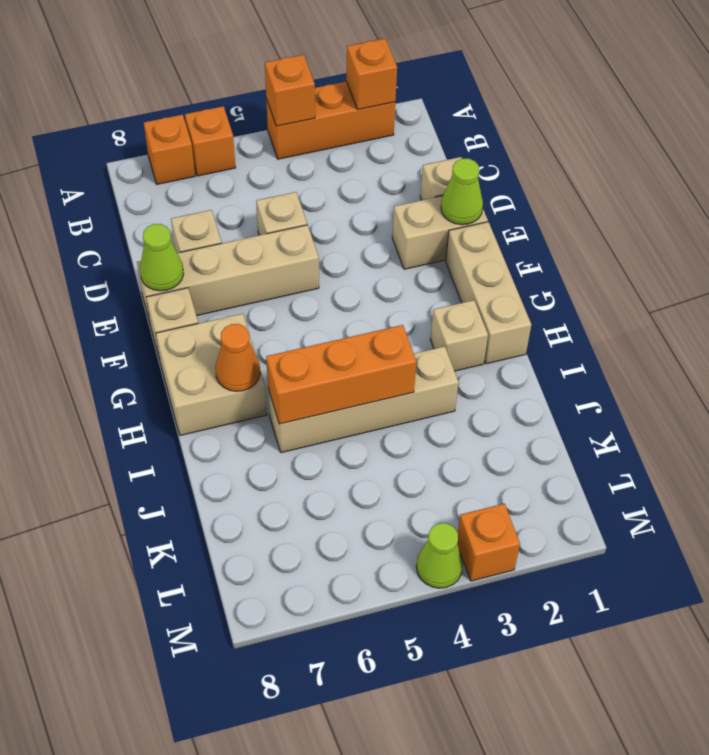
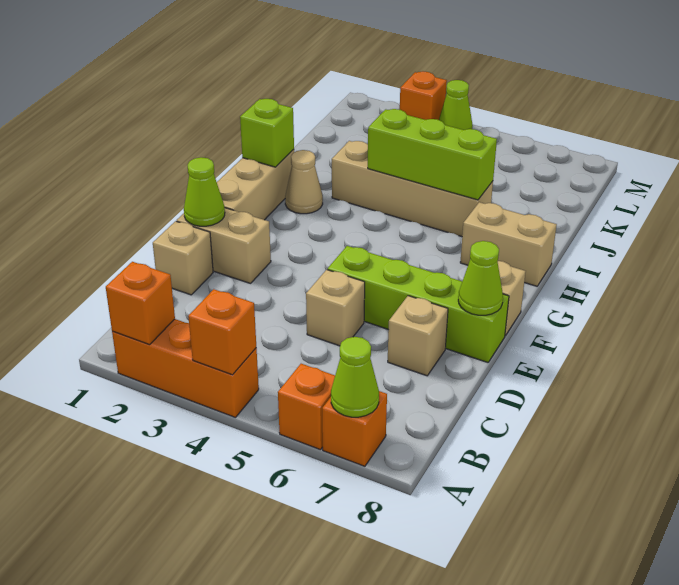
none -> lime 1x1 cone [331,337,379,417]
tan 1x4 brick [137,225,319,322] -> lime 1x4 brick [328,246,509,362]
tan 2x2 brick [156,314,267,435] -> tan 1x2 brick [460,202,557,286]
none -> lime 1x1 brick [240,99,294,167]
tan 1x1 brick [430,300,488,371] -> tan 1x1 cone [285,150,323,214]
orange 1x1 cone [215,324,260,391] -> none
orange 1x3 brick [266,325,416,424] -> lime 1x3 brick [368,109,497,200]

